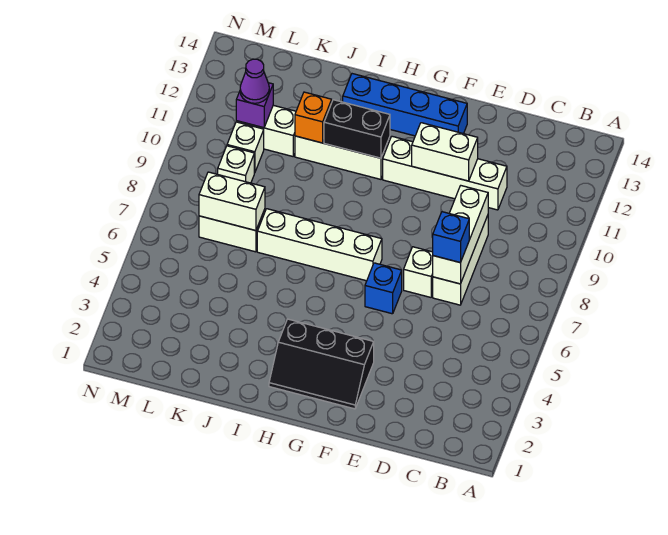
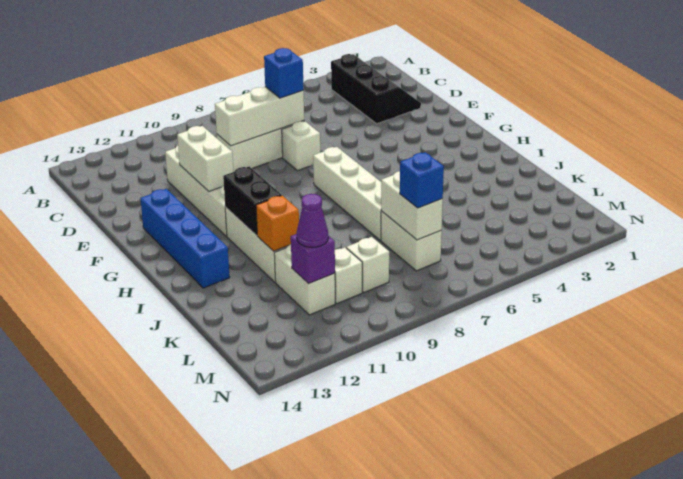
black 2x3 slope [269,319,374,409] -> black 2x3 slope moved to [331,54,421,124]
blue 1x1 brick [365,263,402,314] -> blue 1x1 brick moved to [400,152,444,208]

